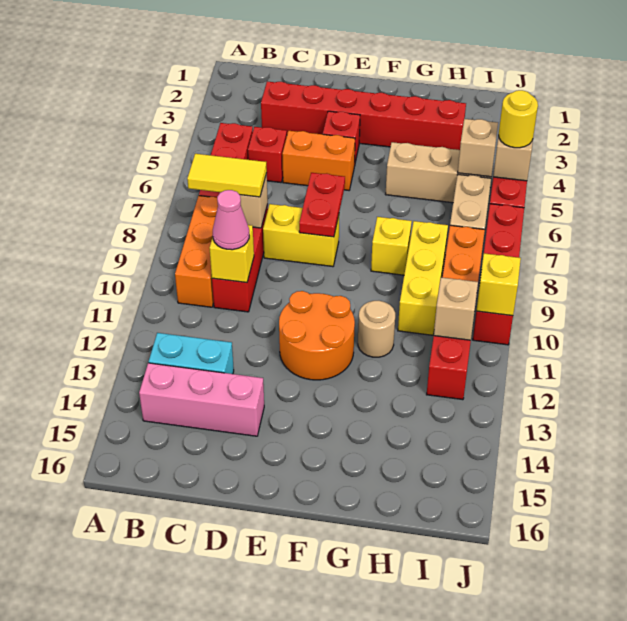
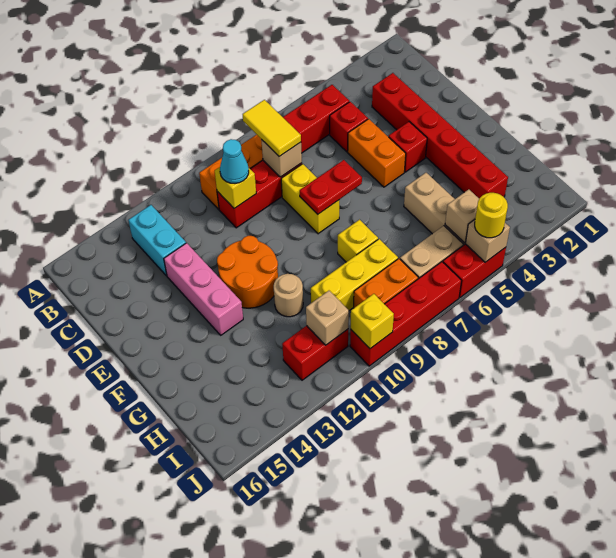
pink 1x3 brick [139,363,264,436] -> pink 1x3 brick moved to [164,243,243,335]
pink 1x1 cone [213,190,249,250] -> cyan 1x1 cone [220,139,249,183]

